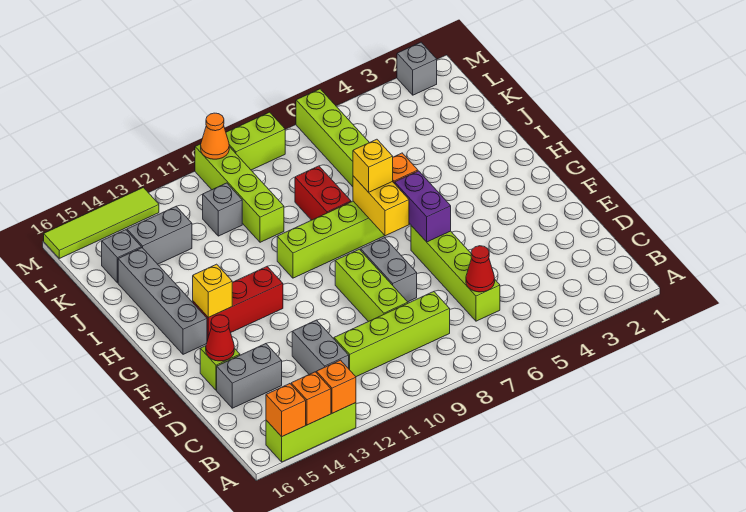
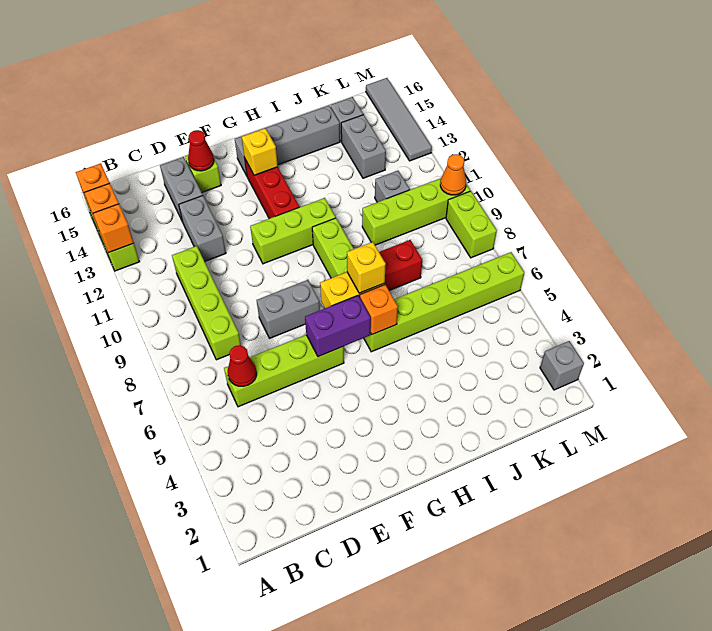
grey 1x2 brick [292,320,349,374] -> grey 1x2 brick turned to [179,196,226,261]
lime 1x3 brick [335,249,408,322] -> lime 1x3 brick moved to [250,198,336,264]
lime 1x4 tile [44,187,159,258] -> grey 1x4 tile [366,78,432,161]

